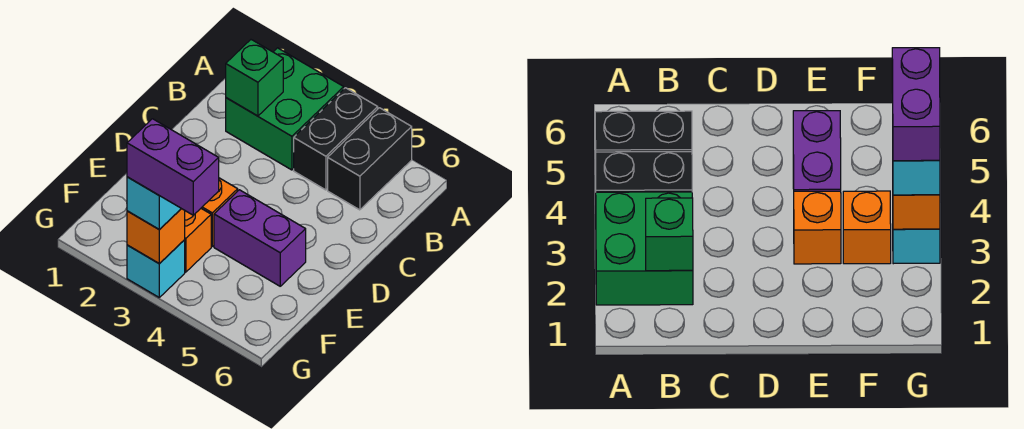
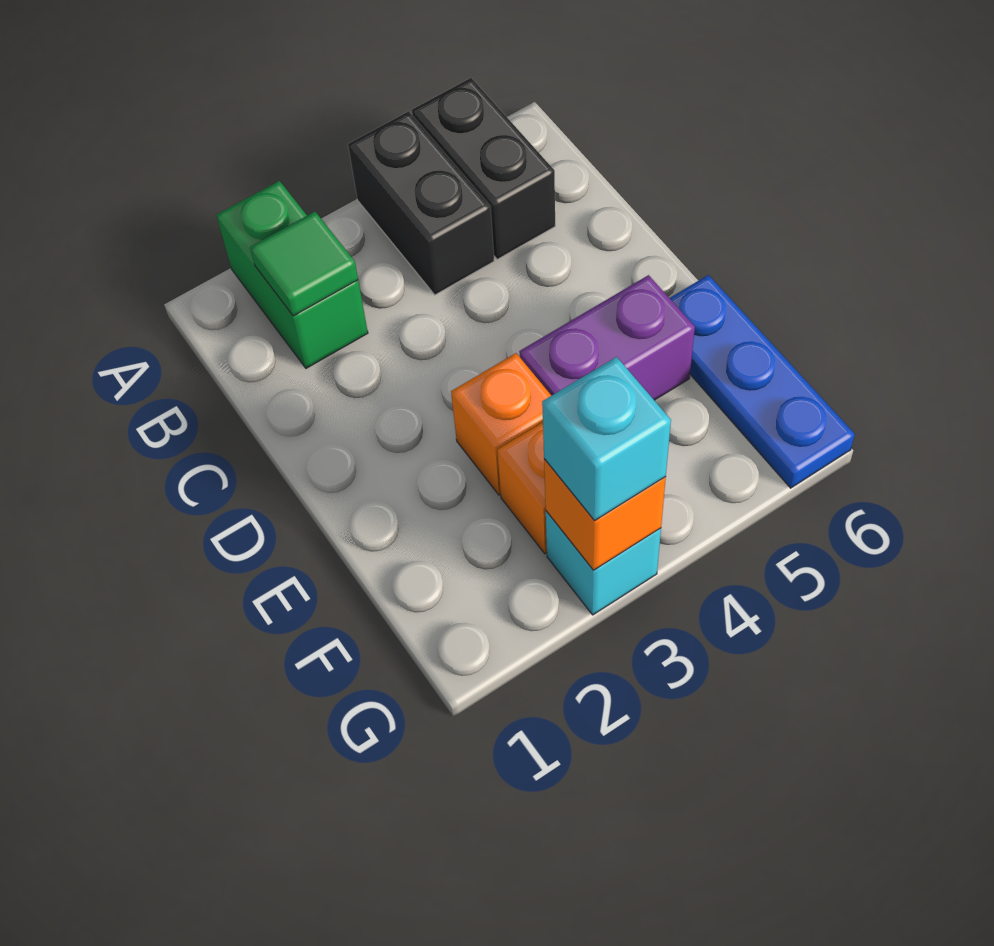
green 2x2 brick [226,48,344,170] -> green 1x2 brick [216,181,368,368]
green 1x1 brick [226,40,283,116] -> green 1x1 tile [250,212,358,316]
none -> blue 1x3 plate [670,275,855,488]
purple 1x2 brick [127,119,219,215] -> none

